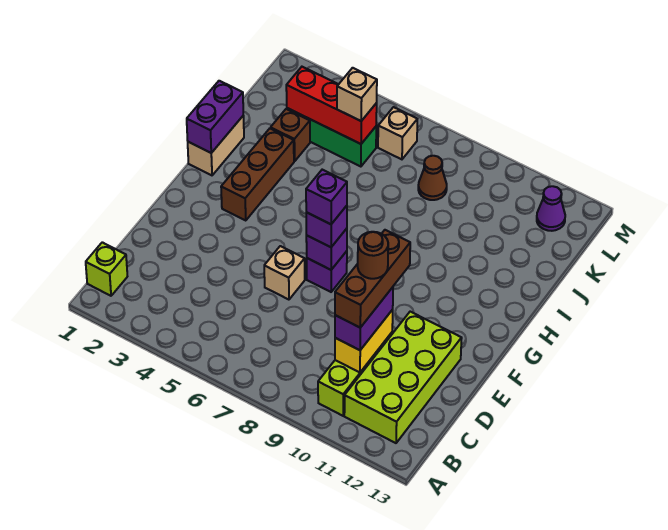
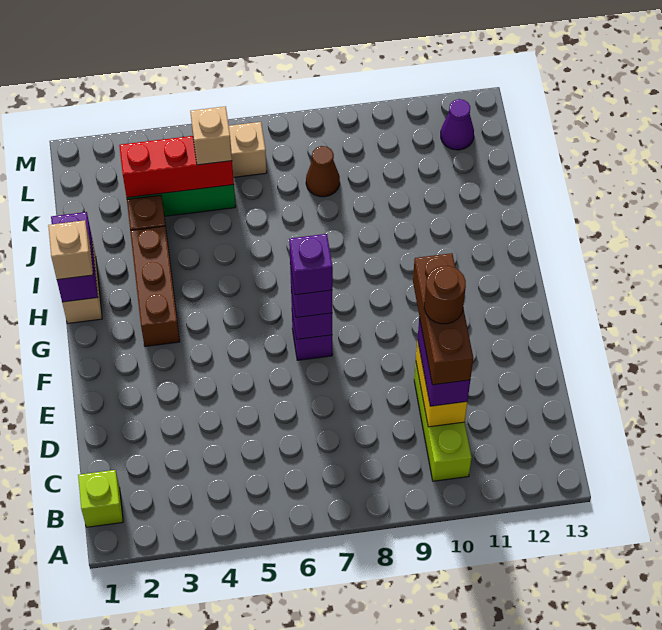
lime 2x4 brick [344,312,462,443] -> none
tan 1x1 brick [264,246,305,300] -> tan 1x1 brick moved to [48,220,93,280]

